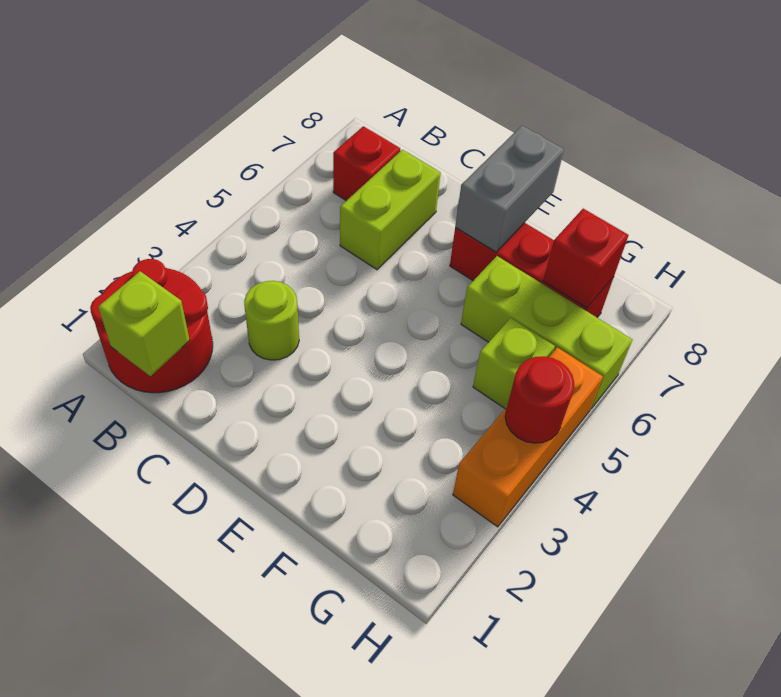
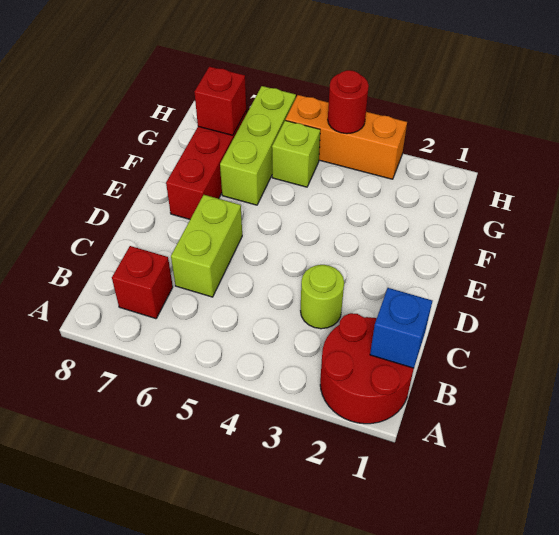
lime 1x1 brick [98,271,190,376] -> blue 1x1 brick [370,288,432,368]
lime 1x2 brick [340,150,441,270] -> lime 1x2 brick turned to [171,195,242,297]
grey 1x2 brick [455,126,564,252] -> none

